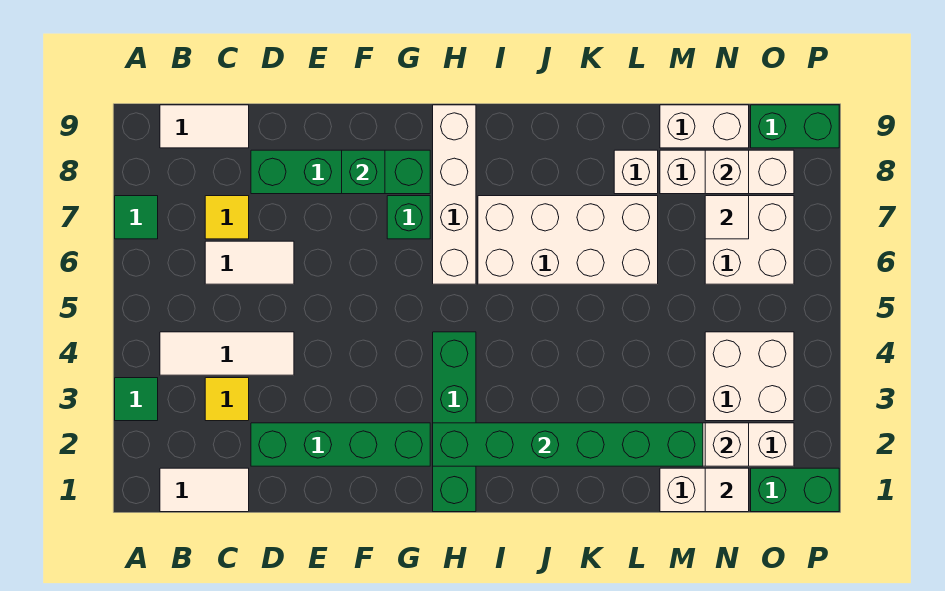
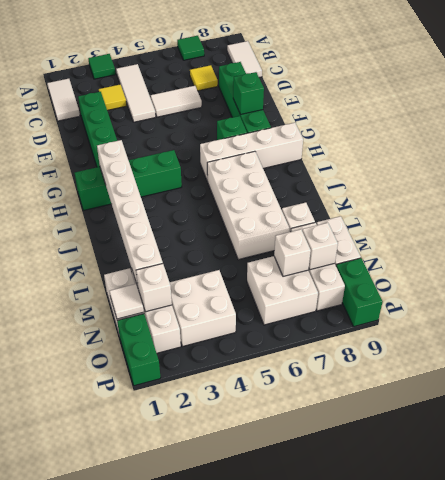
white 1x2 tile [205,241,294,284] -> white 1x2 tile turned to [151,86,202,117]
green 1x6 brick [433,423,703,466] -> white 1x6 brick [97,140,163,288]
white 1x1 tile [705,196,749,239] -> white 1x1 brick [274,229,311,276]

